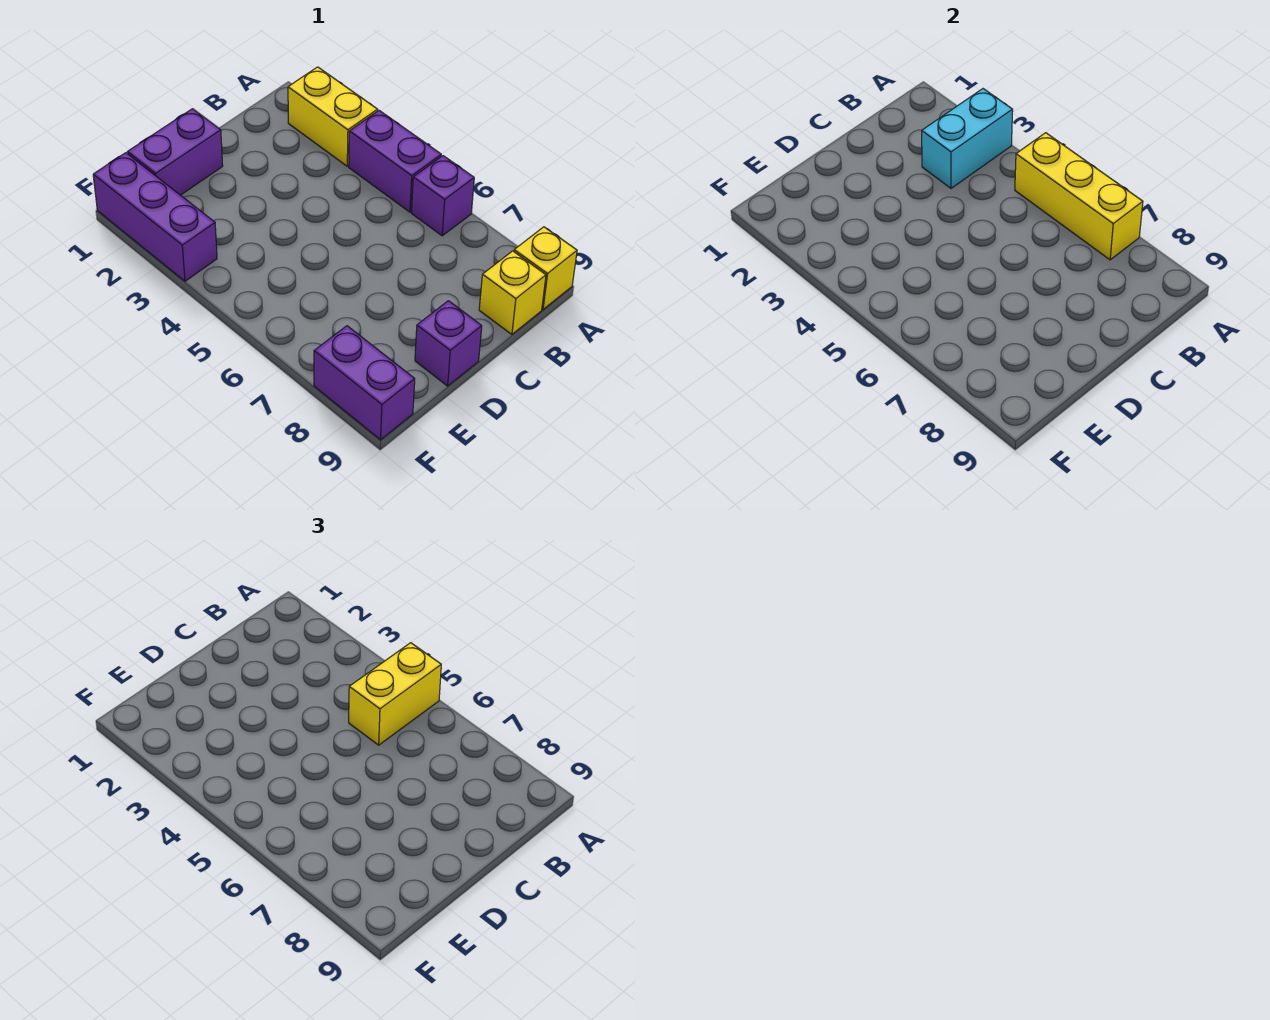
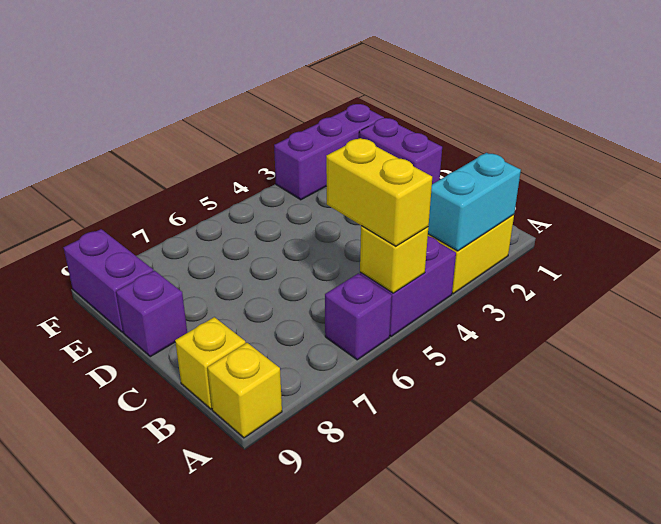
cyan 1x2 brick [922,89,1013,188] -> cyan 1x2 brick turned to [428,153,521,251]
yellow 1x3 brick [1015,133,1143,260] -> yellow 1x1 brick [360,226,428,293]
purple 1x2 brick [314,326,415,440] -> purple 1x2 brick turned to [64,229,153,332]

